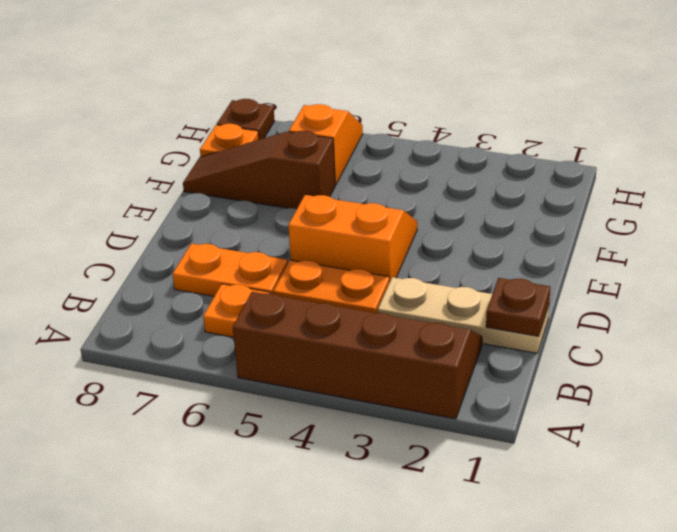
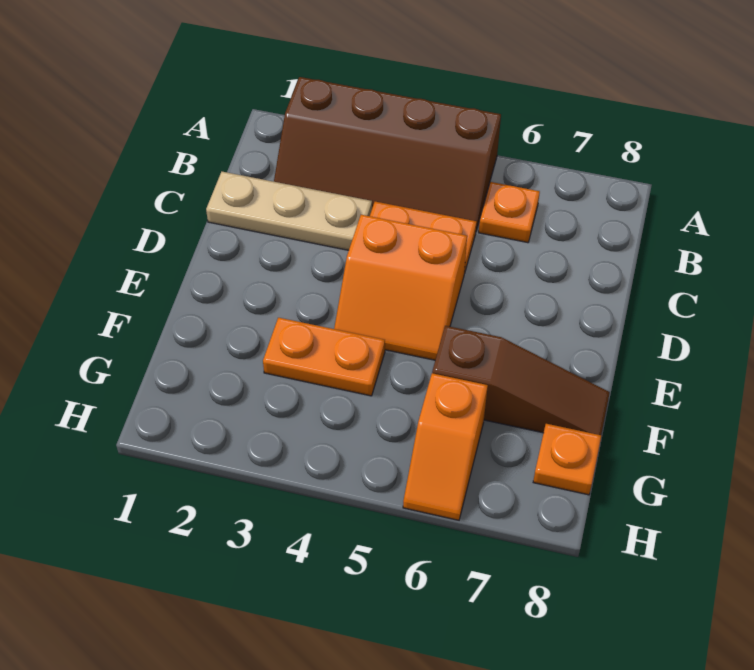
brown 1x1 plate [486,278,550,336] -> none
orange 1x2 plate [173,244,288,296] -> orange 1x2 plate moved to [263,318,385,396]
brown 1x1 plate [217,99,275,140] -> none

